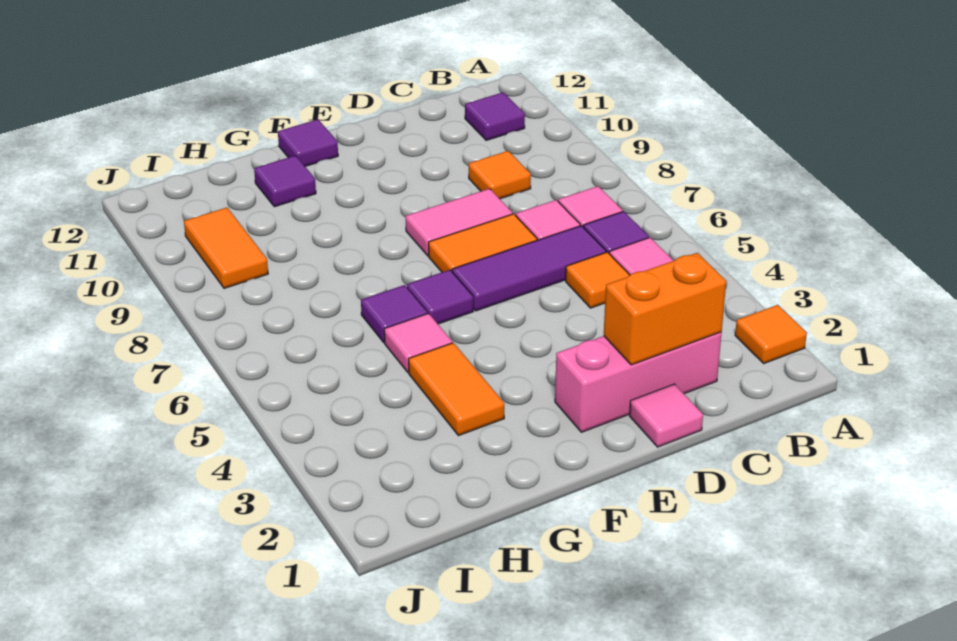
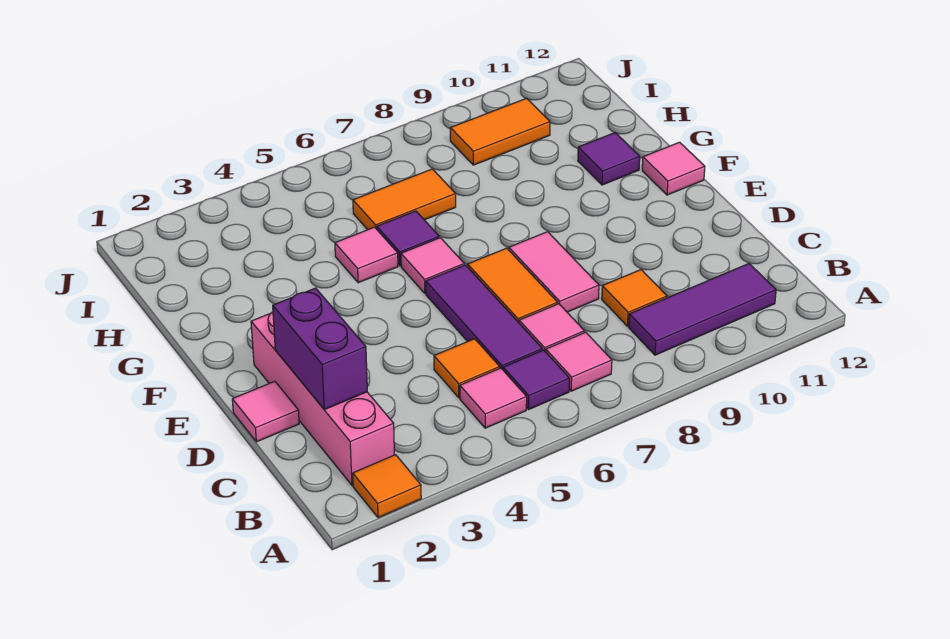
purple 1x1 tile [465,93,525,140] -> purple 1x3 tile [629,264,776,355]
pink 1x3 brick [555,332,722,432] -> pink 1x4 brick [251,312,394,485]
orange 1x2 brick [604,253,726,365] -> purple 1x2 brick [273,288,367,410]
purple 1x1 tile [407,270,473,324] -> pink 1x1 tile [401,238,464,293]
purple 1x1 tile [278,119,338,166] -> pink 1x1 tile [642,142,705,195]
orange 1x2 tile [409,343,504,436] -> orange 1x2 tile moved to [353,169,456,230]

